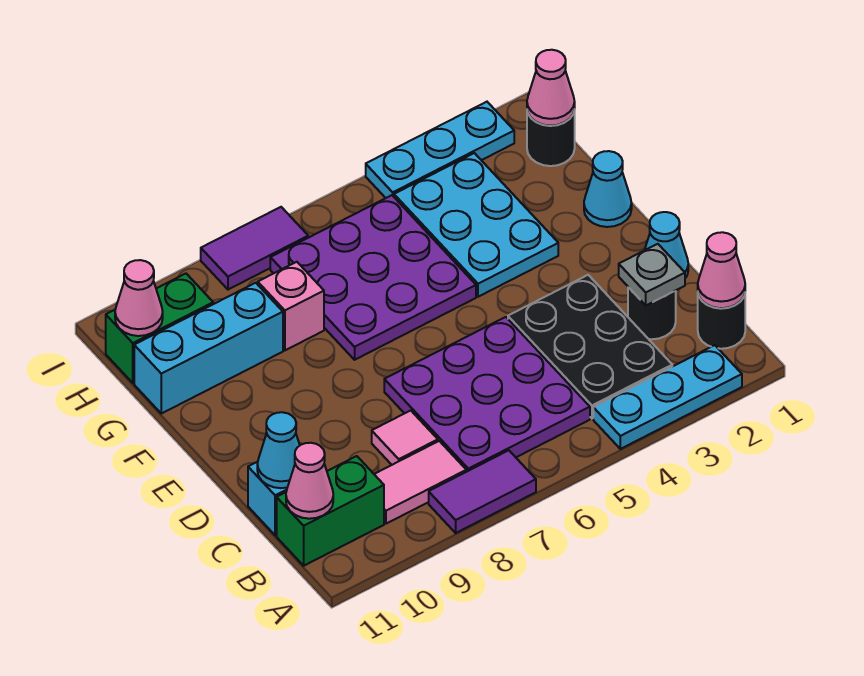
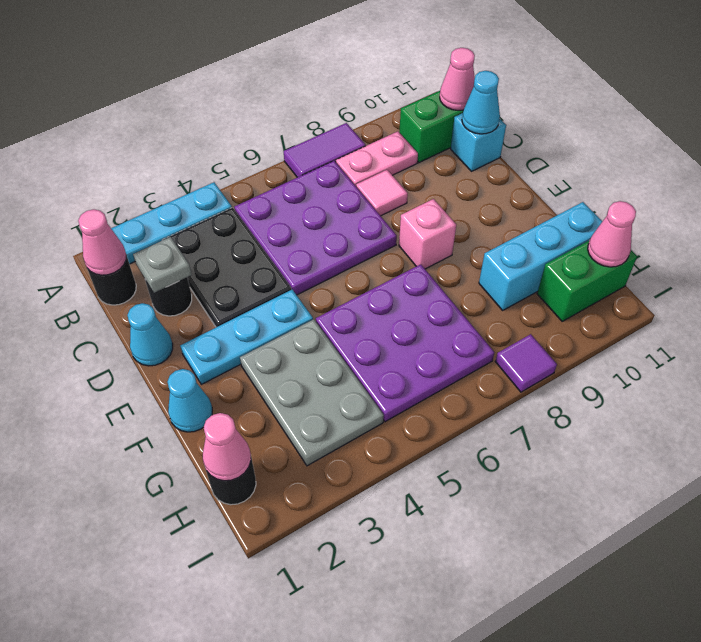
pink 1x2 tile [374,441,466,524] -> pink 1x2 plate [336,131,418,186]
cyan 2x3 plate [394,153,558,297] -> grey 2x3 plate [240,319,384,466]
pink 1x1 brick [258,262,324,350] -> pink 1x1 brick moved to [399,199,456,269]
cyan 1x3 plate [366,102,514,198] -> cyan 1x3 plate moved to [180,290,313,384]
purple 1x2 tile [201,207,308,290] -> purple 1x1 tile [495,334,557,392]

